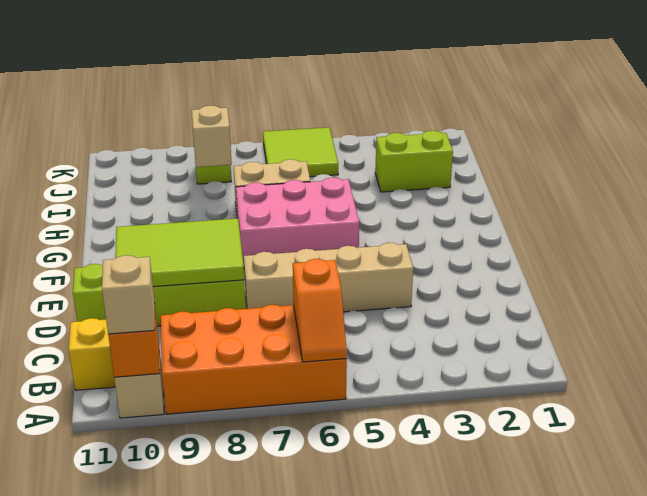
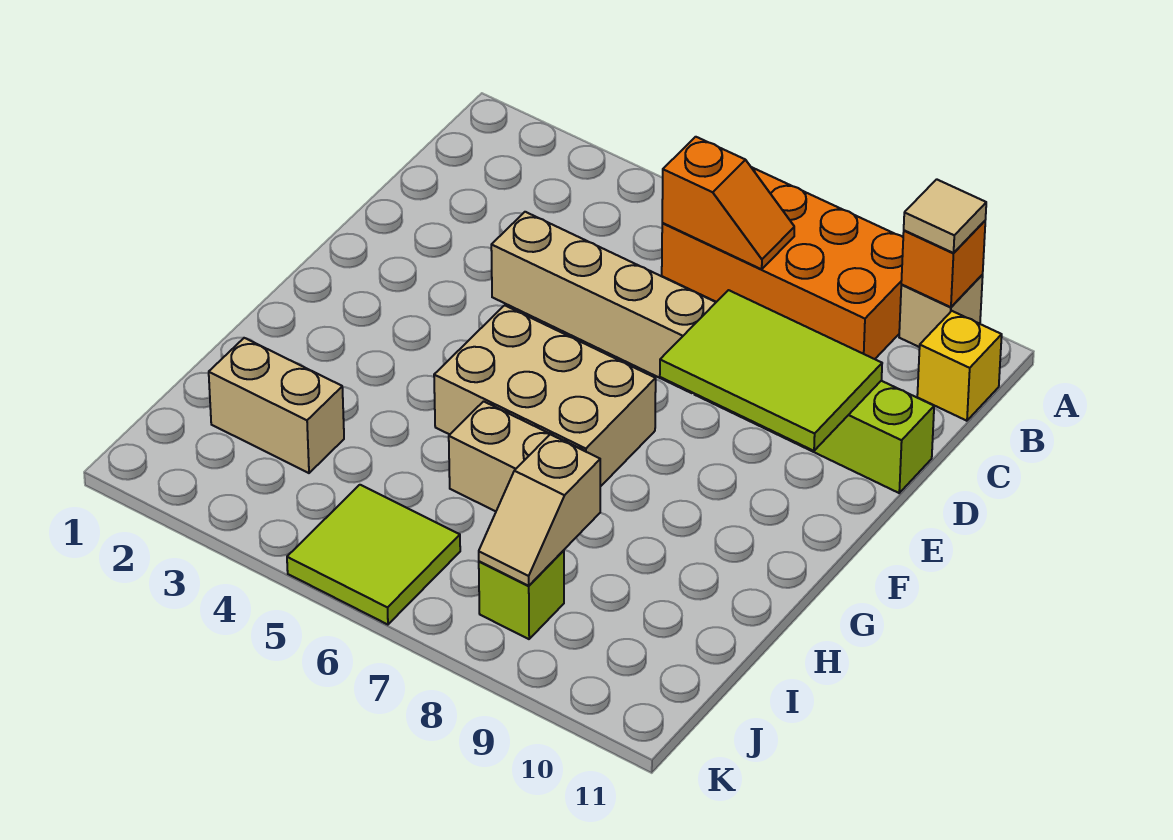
orange 1x2 slope [293,259,347,362] -> orange 1x2 slope turned to [662,137,794,269]
tan 1x1 brick [102,255,155,334] -> tan 1x1 tile [904,179,986,253]
pink 2x3 brick [236,177,359,265] -> tan 2x3 brick [434,305,656,487]
lime 1x2 brick [375,131,453,192] -> tan 1x2 brick [209,338,344,473]

